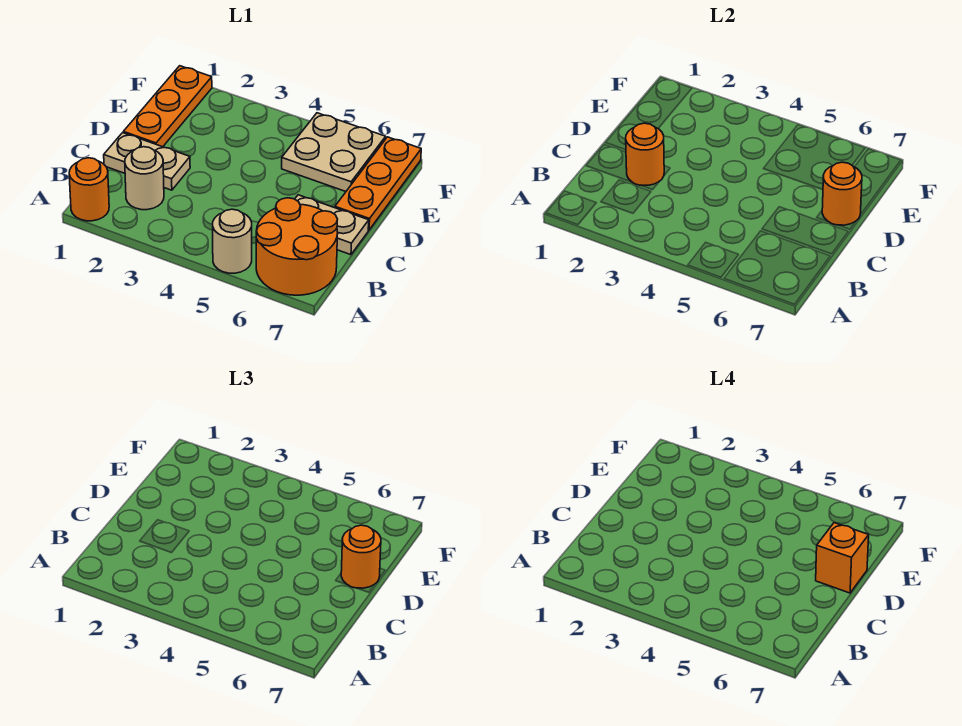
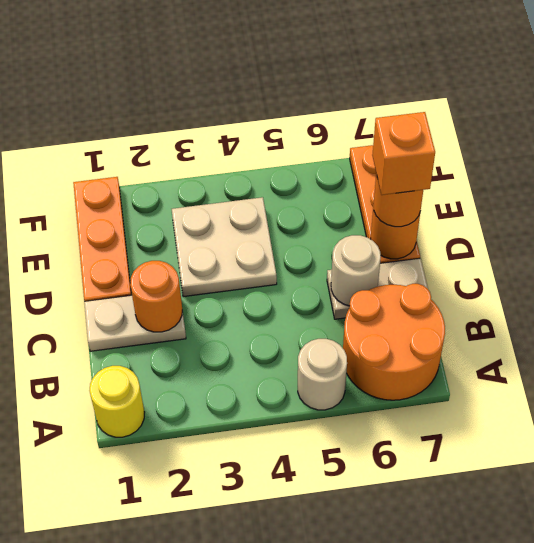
orange 1x1 round brick [69,158,109,221] -> yellow 1x1 round brick [89,366,145,437]
tan 1x1 round brick [125,147,164,210] -> tan 1x1 round brick moved to [331,235,381,306]
tan 2x2 plate [282,113,386,191] -> tan 2x2 plate moved to [172,197,277,297]

